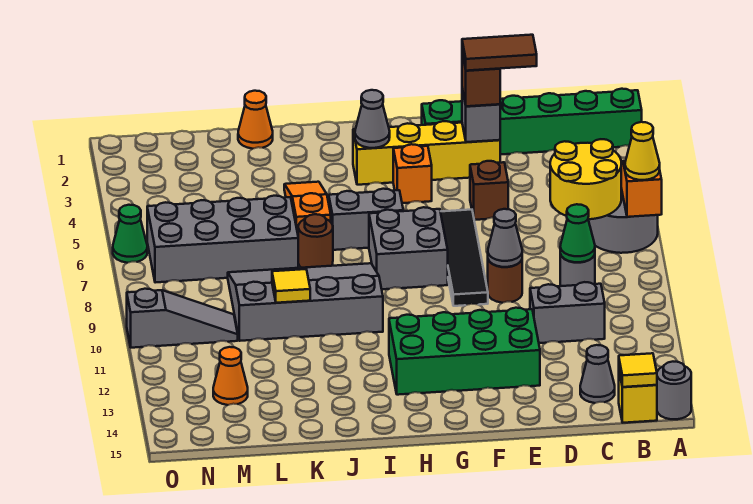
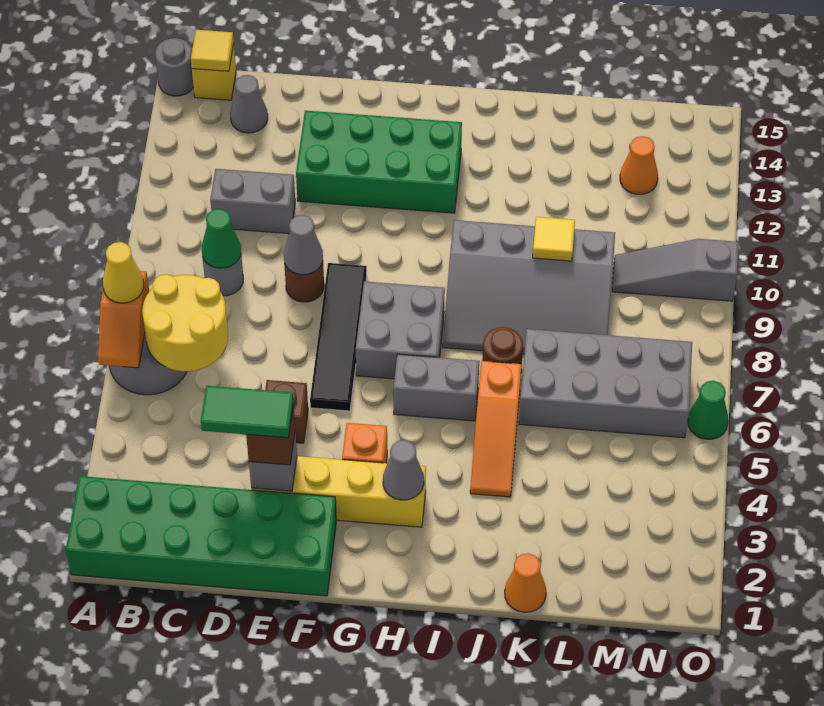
green 1x6 brick [422,89,642,155] -> green 2x6 brick [66,476,336,596]
brown 1x2 tile [462,35,537,71] -> green 1x2 tile [201,386,293,438]

